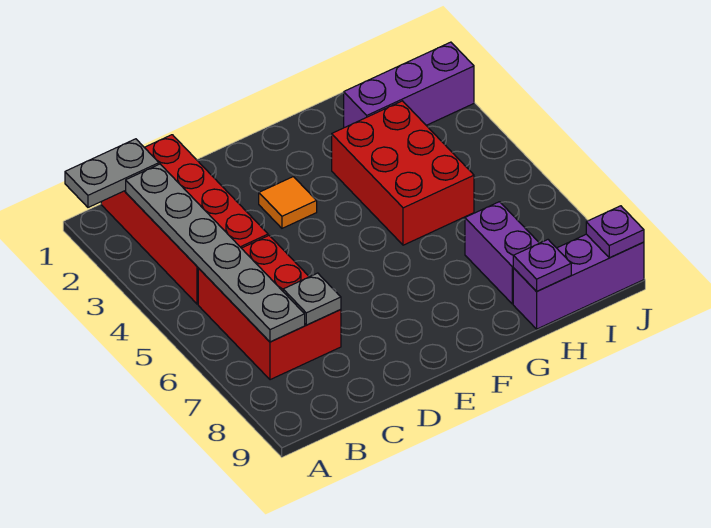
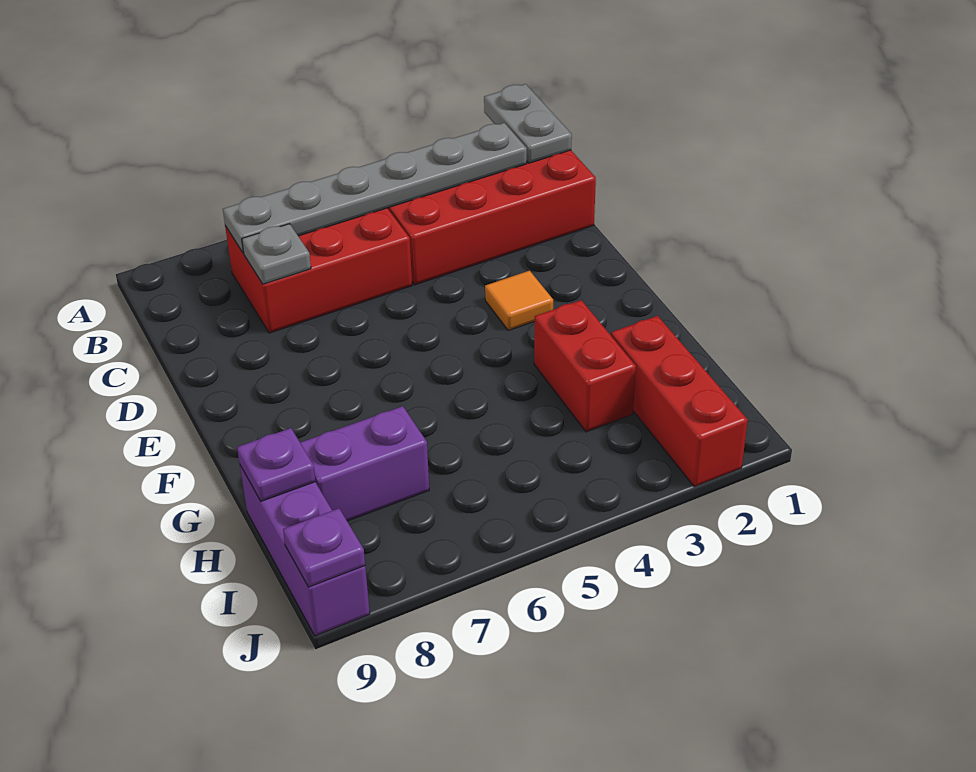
red 2x3 brick [332,101,474,245] -> red 1x2 brick [534,300,636,432]
purple 1x3 brick [344,42,474,128] -> red 1x3 brick [611,316,748,487]

